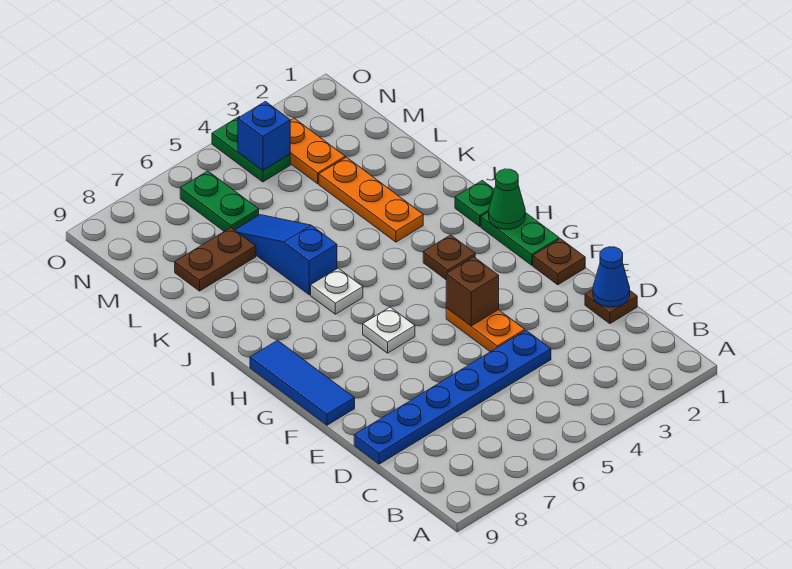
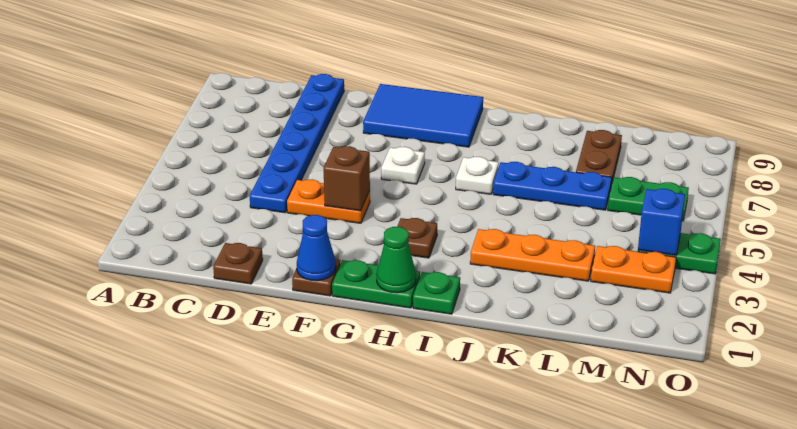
blue 1x1 cone [593,247,630,307] -> blue 1x1 cone moved to [297,215,336,281]
blue 1x3 tile [250,340,355,425] -> blue 2x3 tile [363,84,483,147]
blue 1x3 slope [235,215,337,295] -> blue 1x3 plate [493,162,612,210]

